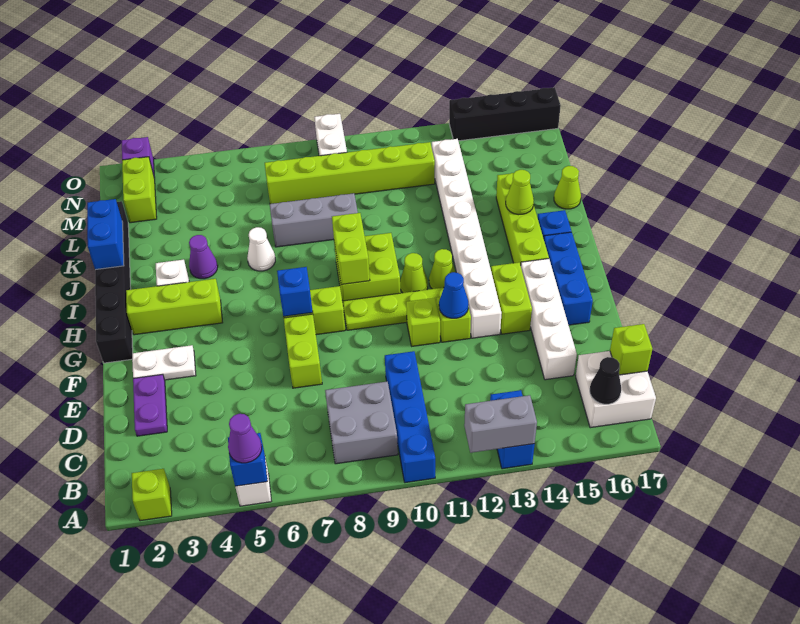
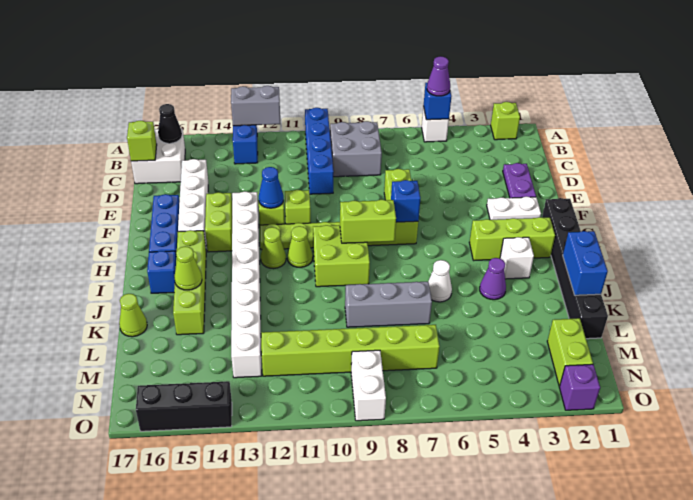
lime 1x2 brick [332,213,370,285] -> lime 1x2 brick turned to [340,200,396,243]
black 1x4 brick [449,87,561,141] -> black 1x3 brick [136,381,232,431]

